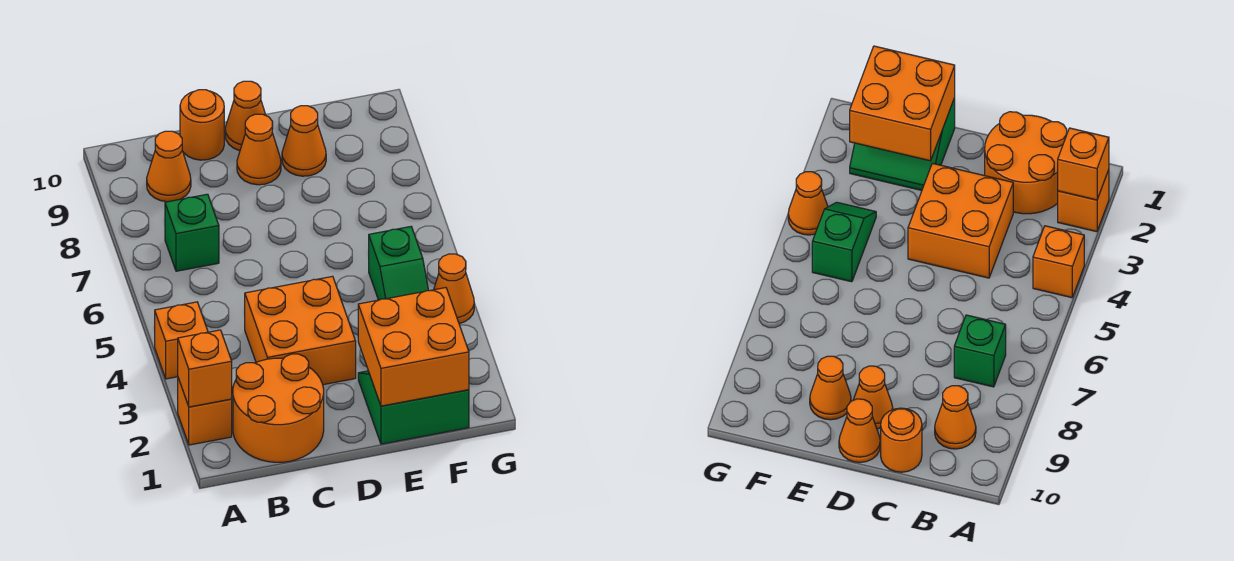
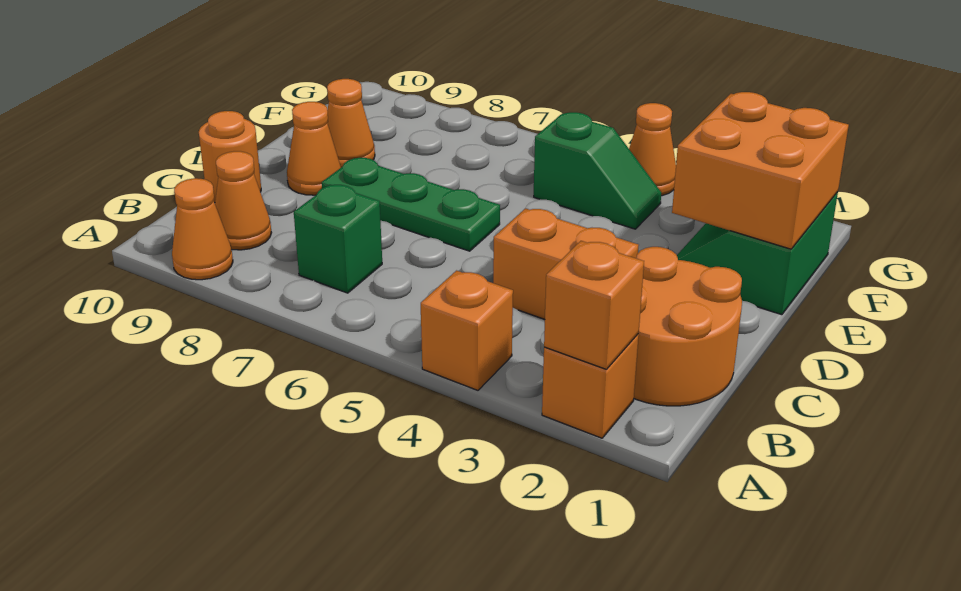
orange 2x2 brick [245,276,356,385] -> orange 1x2 brick [493,209,639,319]
none -> green 1x3 plate [322,158,500,251]
orange 1x1 cone [225,81,266,151] -> orange 1x1 cone moved to [172,178,233,280]

